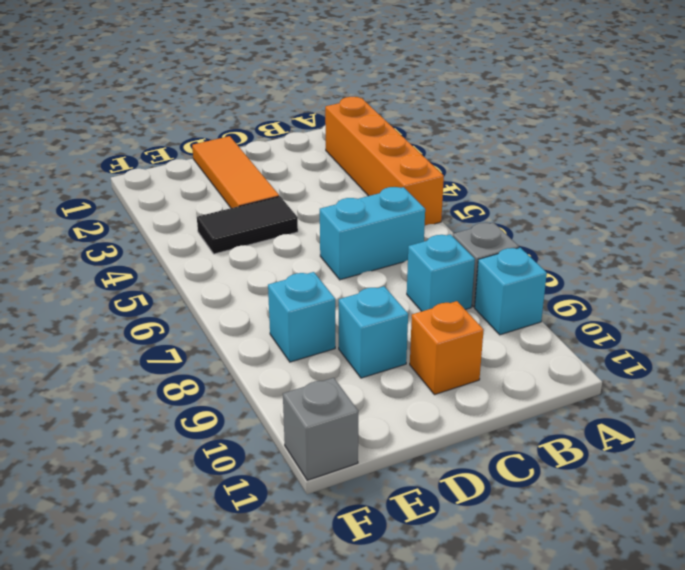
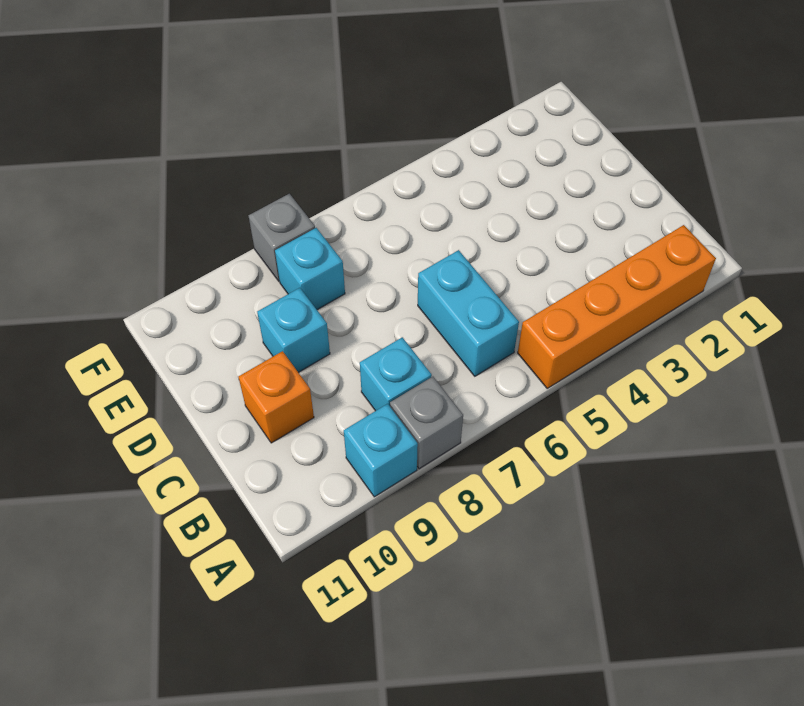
orange 1x3 tile [192,136,279,208] -> none
black 1x2 tile [197,196,298,254] -> none
grey 1x1 brick [283,378,359,480] -> grey 1x1 brick moved to [248,194,315,281]

